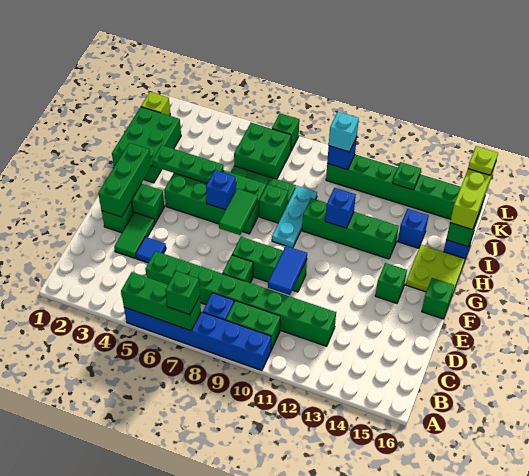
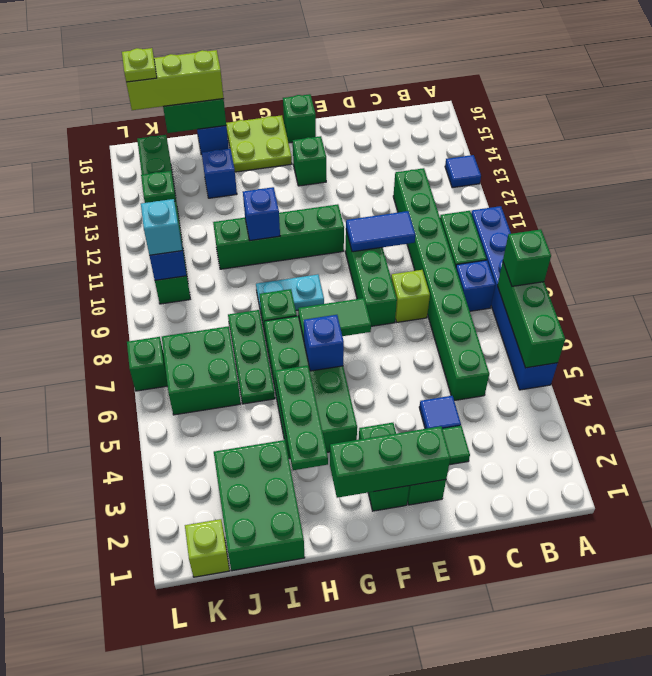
none -> blue 1x1 tile [445,155,481,188]
green 1x1 brick [222,255,253,283] -> lime 1x1 brick [391,270,430,322]
cyan 1x3 plate [272,186,317,248] -> cyan 1x2 plate [256,274,324,312]
green 2x3 brick [112,107,181,183] -> green 2x3 brick turned to [214,440,305,571]
green 1x4 brick [302,198,399,259] -> green 1x4 brick turned to [213,204,344,269]

